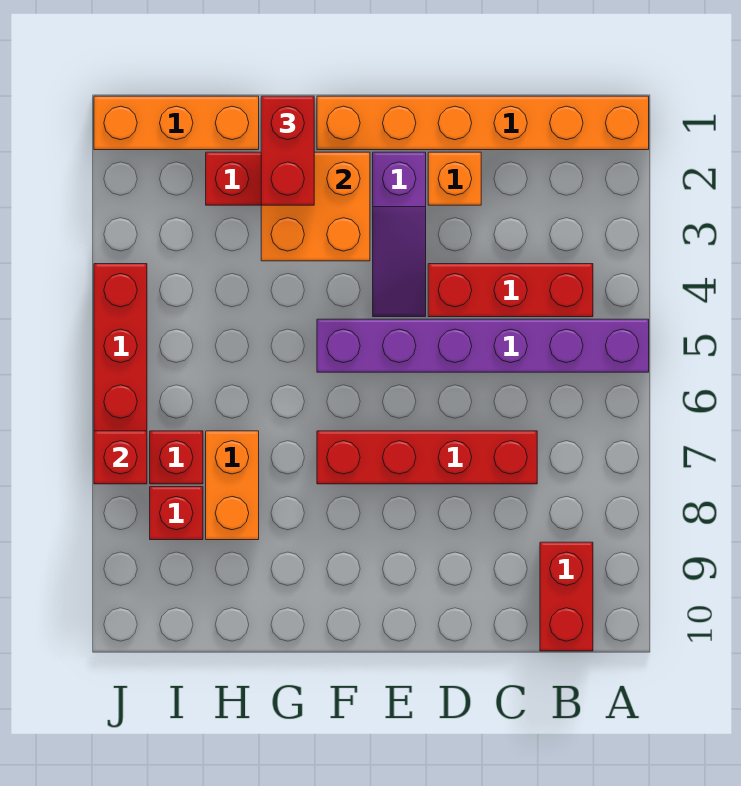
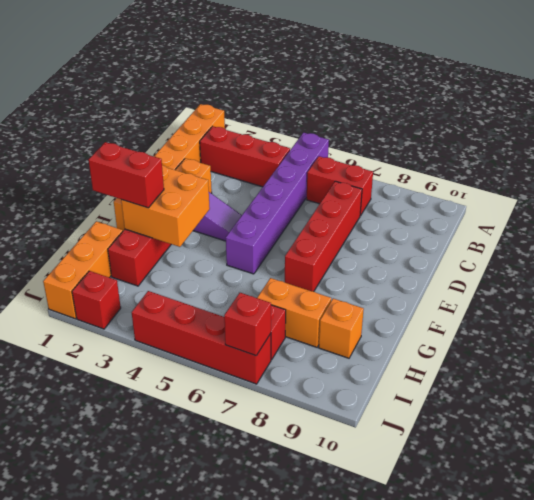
red 1x3 brick [428,264,593,317] -> red 1x3 brick turned to [200,126,290,187]
red 1x2 brick [540,542,593,651] -> red 1x2 brick moved to [307,156,373,216]
none -> orange 1x1 brick [319,298,364,358]
red 1x1 brick [150,487,203,540] -> red 1x1 brick moved to [72,271,121,329]

